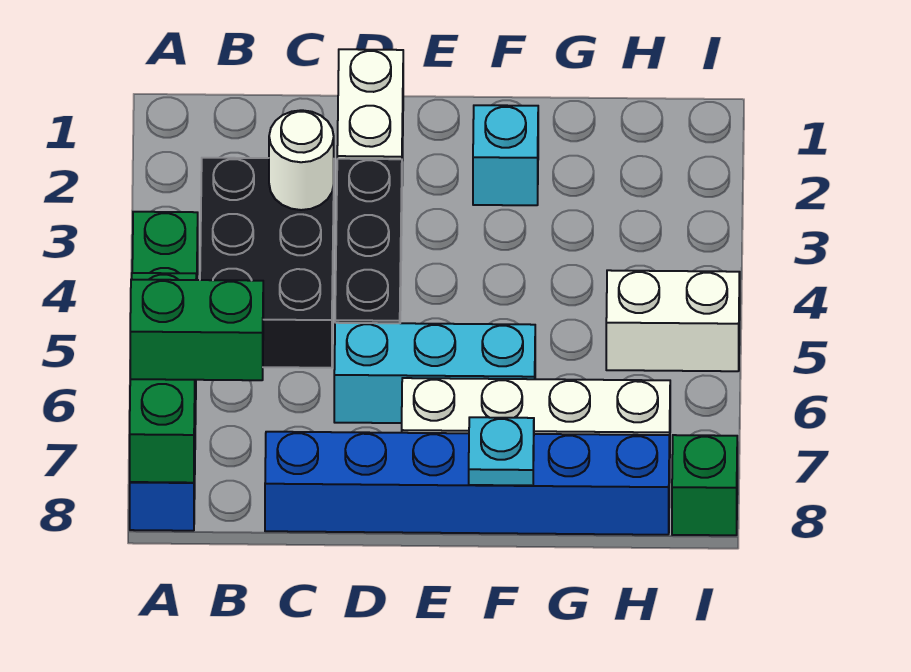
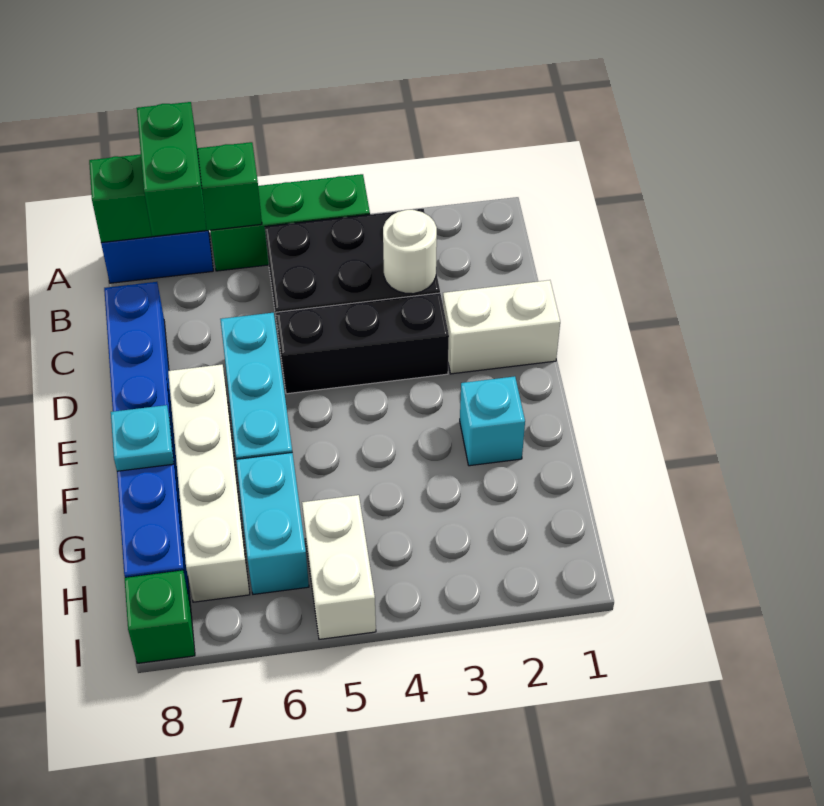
none -> cyan 1x2 brick [236,452,309,594]

